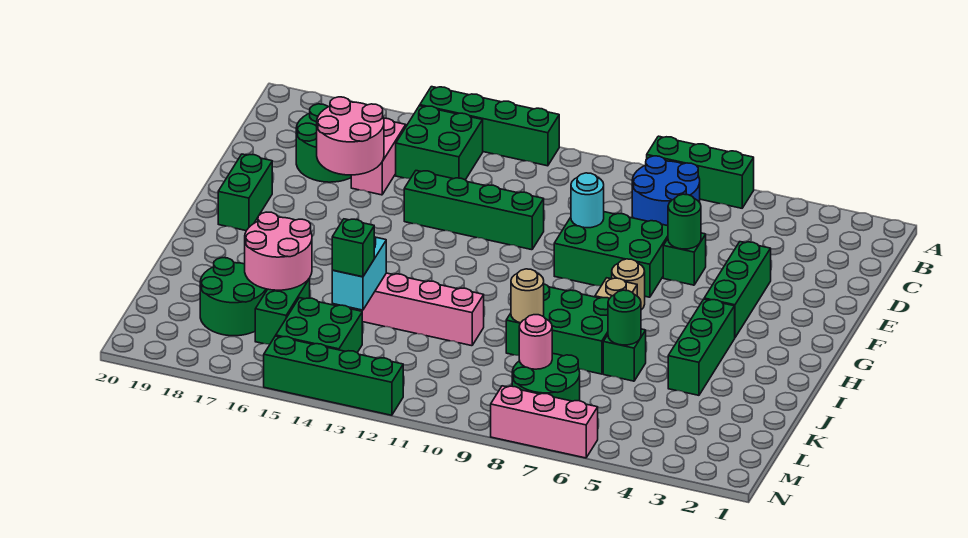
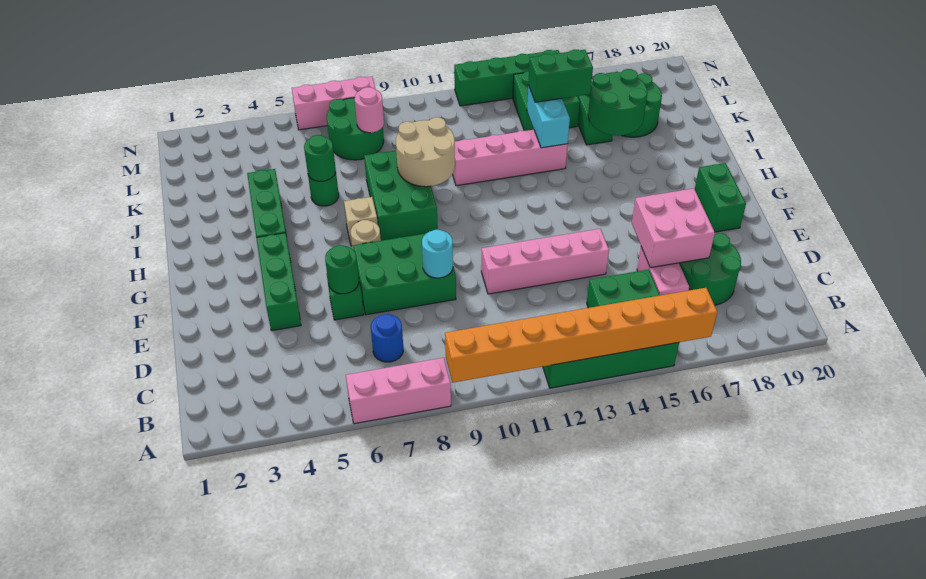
green 1x3 brick [647,136,754,208] -> pink 1x3 brick [346,358,451,424]
none -> orange 1x8 brick [445,288,717,383]
blue 2x2 round brick [632,156,700,226] -> blue 1x1 round brick [371,314,403,362]
pink 2x2 round brick [317,97,384,175] -> pink 2x2 brick [632,189,715,268]
green 1x4 brick [404,171,544,250] -> pink 1x4 brick [481,229,609,294]
green 2x3 brick [506,284,609,374] -> green 2x3 brick turned to [364,151,438,241]
green 1x1 brick [603,329,646,381] -> green 1x1 round brick [308,173,339,206]
tan 1x1 round brick [511,269,544,323] -> tan 2x2 round brick [396,117,455,187]
pink 2x2 round brick [245,212,312,290] -> green 2x2 round brick [588,69,648,136]
green 1x1 brick [332,219,374,277] -> green 1x2 brick [528,50,593,102]

